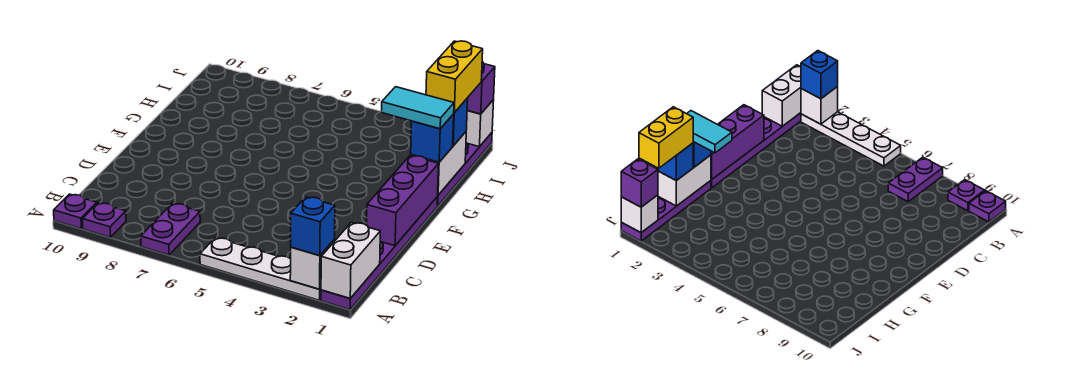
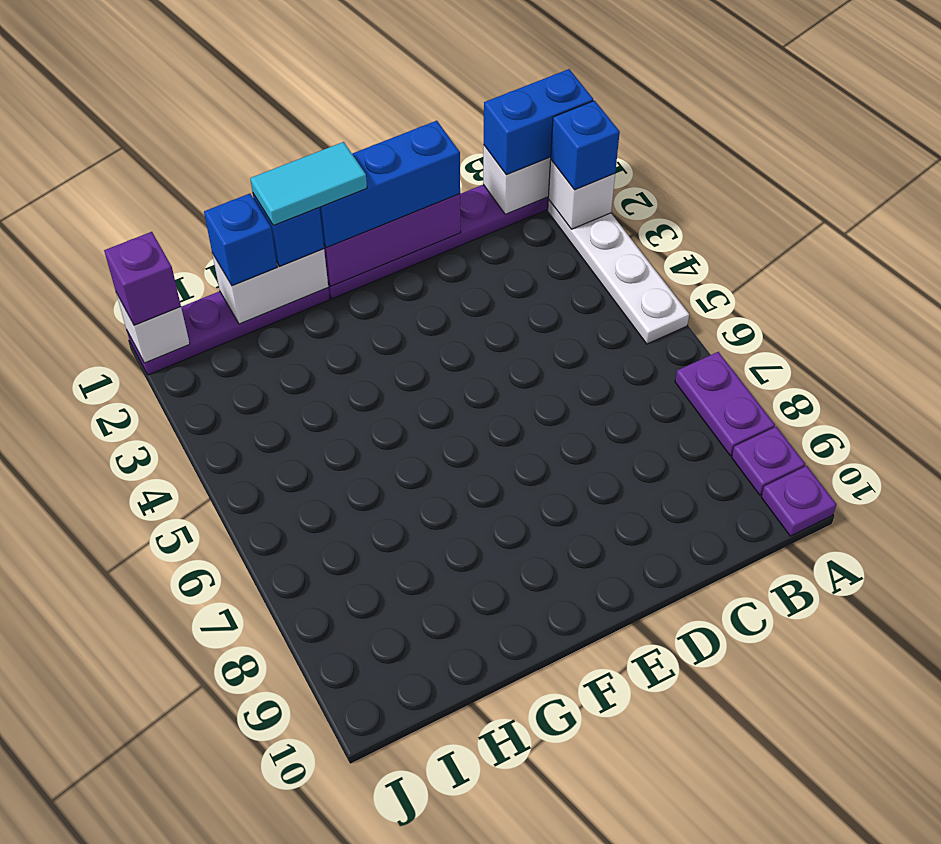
none -> blue 1x2 brick [484,69,593,175]
purple 1x2 plate [141,203,200,255] -> purple 1x2 plate turned to [675,352,775,456]
none -> blue 1x3 brick [319,121,460,247]
cyan 1x2 tile [381,87,454,129] -> cyan 1x2 tile turned to [250,142,367,225]
yellow 1x2 brick [426,41,483,113] -> none

